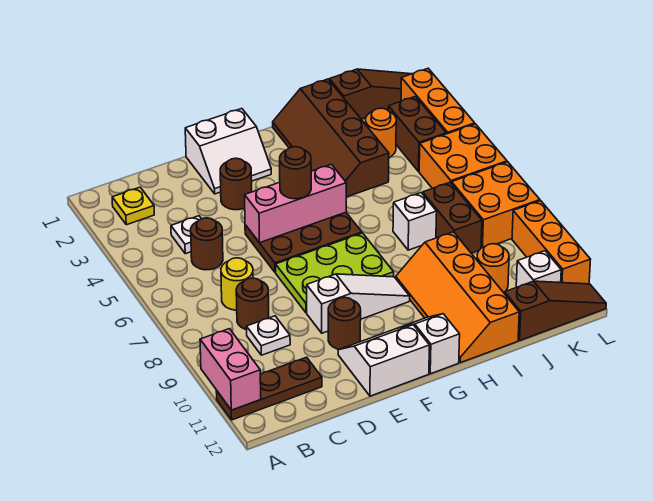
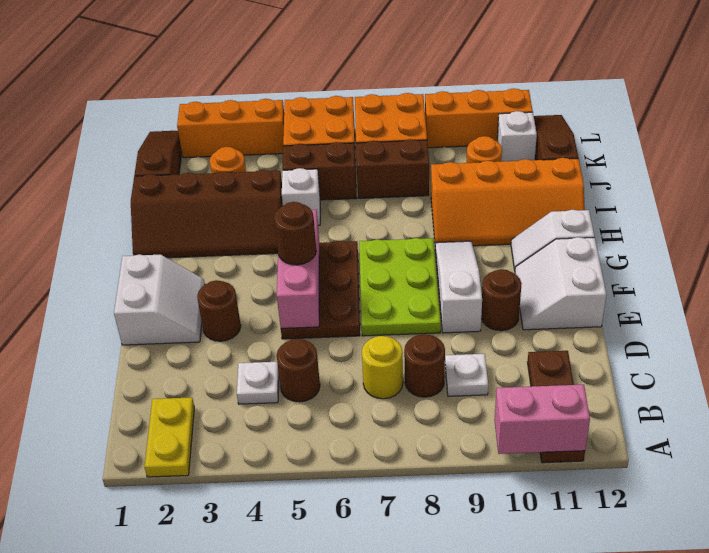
yellow 1x1 plate [112,187,154,225] -> yellow 1x2 plate [145,397,194,477]
white 1x1 brick [393,193,437,250] -> white 1x1 brick moved to [282,168,320,225]
brown 1x2 brick [388,97,446,172] -> brown 1x2 brick moved to [282,142,356,200]

